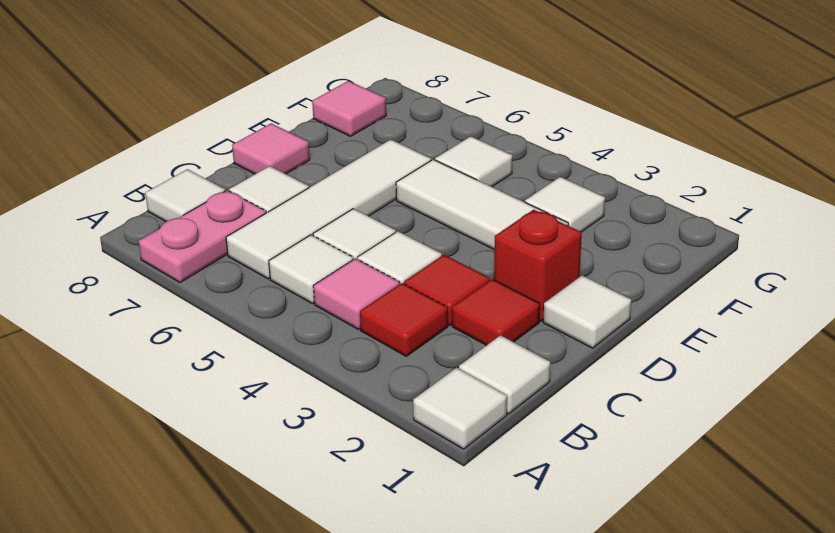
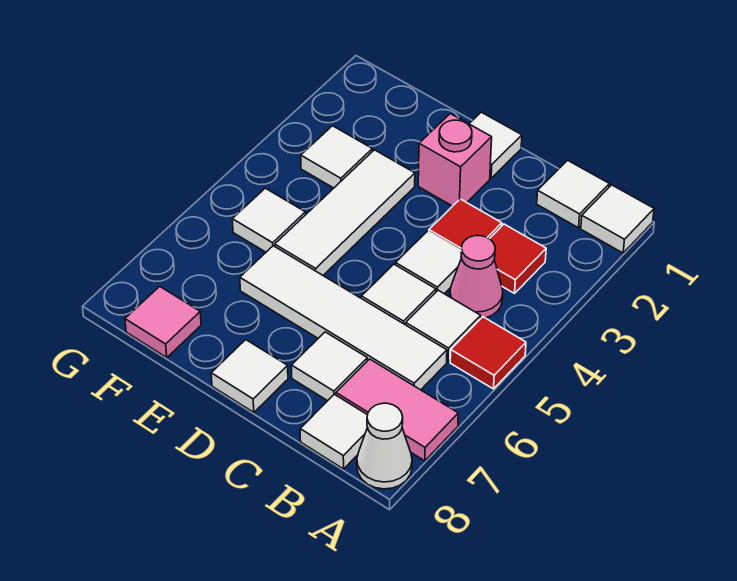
pink 1x2 plate [139,190,266,283] -> pink 1x2 tile [336,359,458,461]
none -> white 1x1 cone [357,403,412,489]
pink 1x1 tile [313,258,400,329] -> pink 1x1 cone [450,236,503,318]
red 1x1 tile [452,279,540,345] -> red 1x1 tile moved to [450,317,526,389]
red 1x1 brick [494,210,582,321] -> pink 1x1 brick [418,114,492,206]
pink 1x1 tile [232,123,310,174] -> white 1x1 tile [211,340,288,412]

